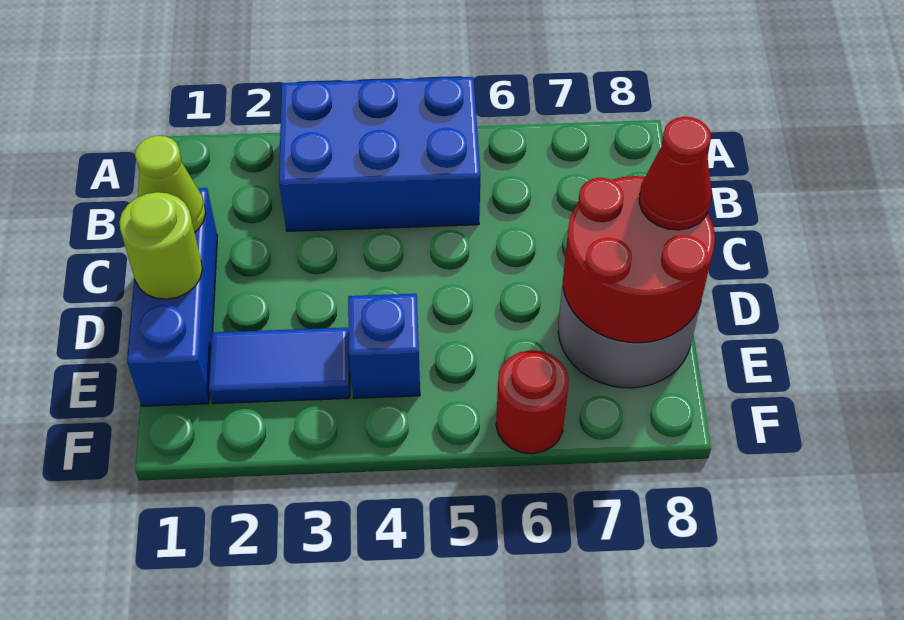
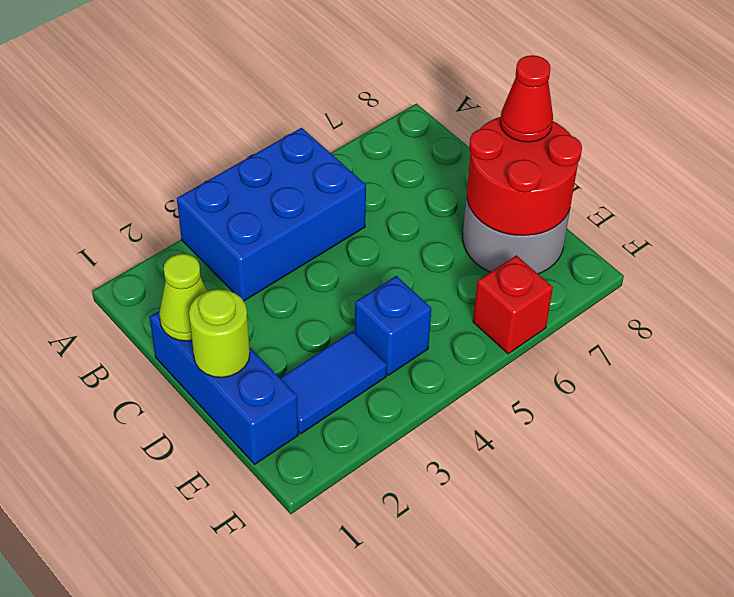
red 1x1 round brick [496,350,569,454] -> red 1x1 brick [473,255,553,354]

